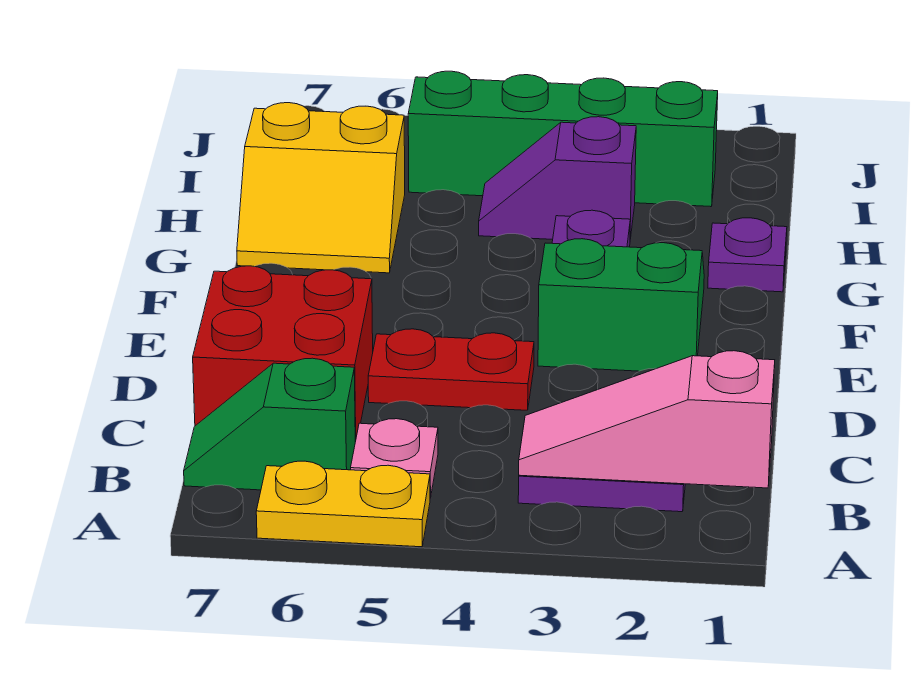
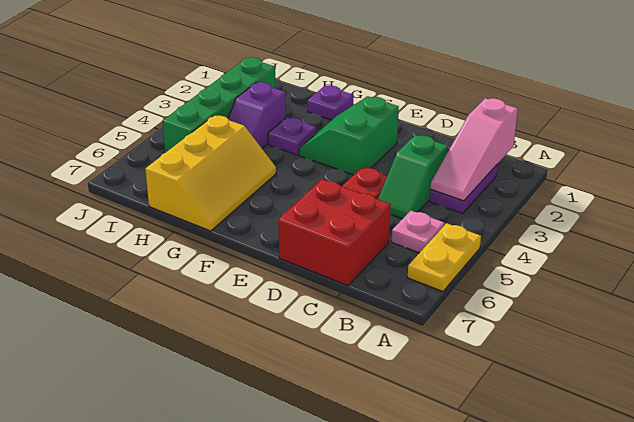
green 1x2 slope [184,358,355,490] -> green 1x2 slope moved to [378,135,448,219]
yellow 2x2 slope [237,103,405,273] -> yellow 2x3 slope [145,115,276,231]

